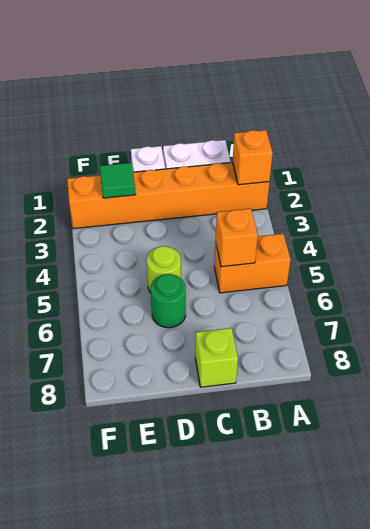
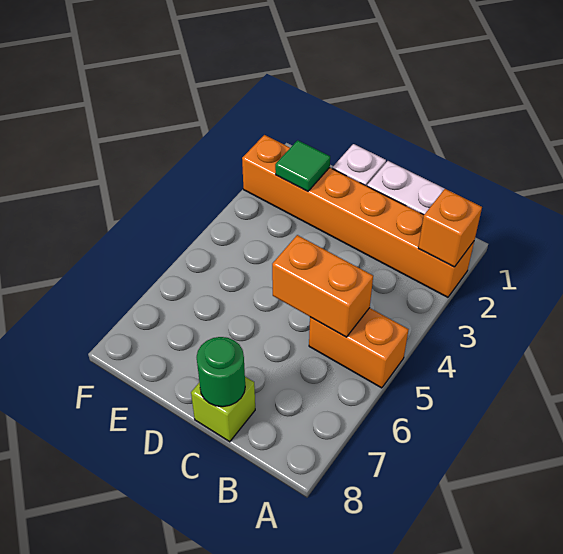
orange 1x1 brick [216,209,258,267] -> orange 1x2 brick [272,235,373,337]
lime 1x1 round brick [147,246,181,293] -> none
green 1x1 round brick [151,274,186,328] -> green 1x1 round brick moved to [197,337,245,407]

